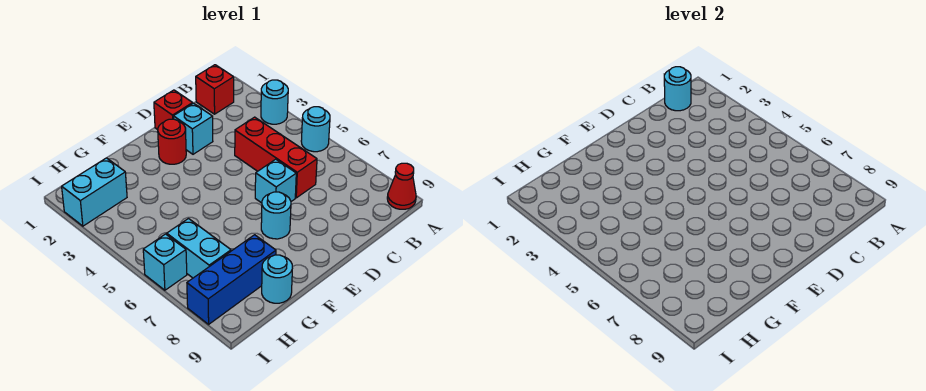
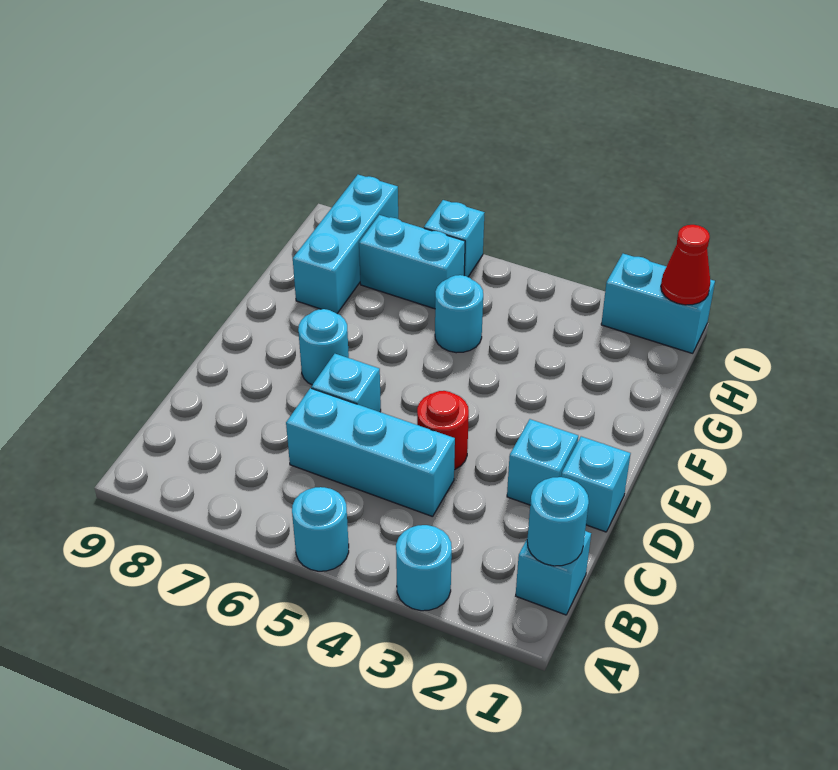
red 1x1 cone [387,163,416,209] -> red 1x1 cone moved to [661,225,710,305]
red 1x1 brick [196,65,234,114] -> cyan 1x1 brick [516,531,591,615]
red 1x3 brick [235,117,317,198] -> cyan 1x3 brick [286,388,455,517]
red 1x1 brick [154,90,193,130] -> cyan 1x1 brick [561,436,631,532]
red 1x1 round brick [158,119,186,164] -> red 1x1 round brick moved to [417,391,469,470]
blue 1x3 brick [187,235,276,324] -> cyan 1x3 brick [293,175,398,313]
cyan 1x1 round brick [262,255,292,303] -> cyan 1x1 round brick moved to [435,275,483,353]
cyan 1x2 brick [62,158,127,226] -> cyan 1x2 brick turned to [601,254,715,353]

